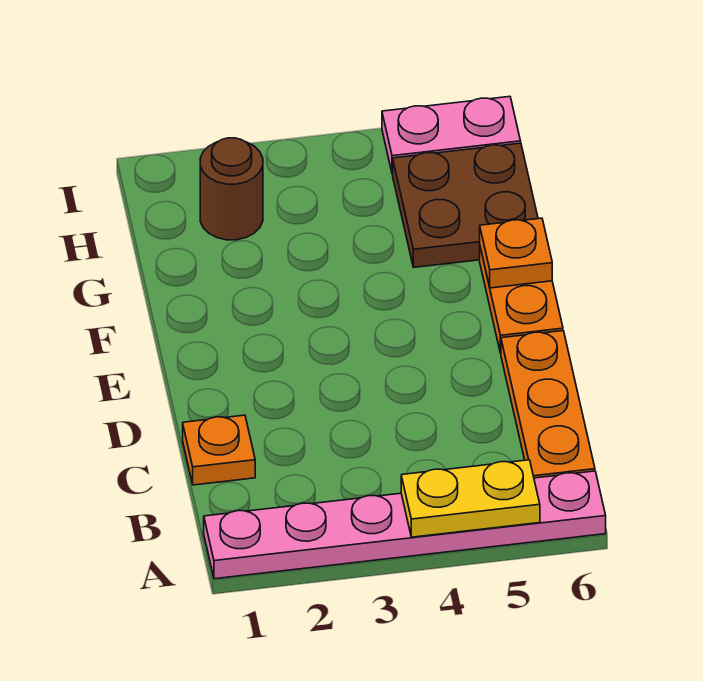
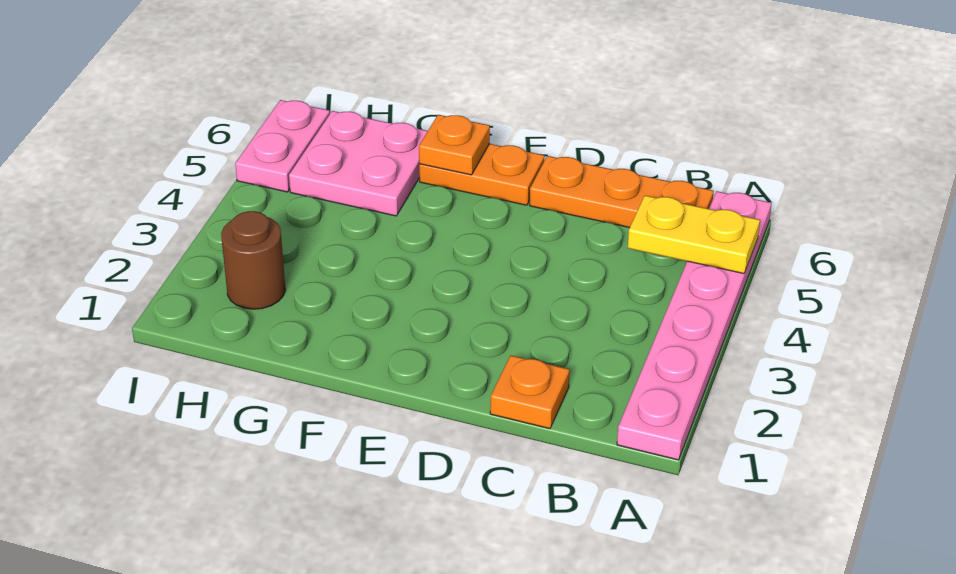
yellow 1x2 plate [401,460,540,537] -> yellow 1x2 plate turned to [628,196,760,274]
brown 2x2 plate [393,143,538,267] -> pink 2x2 plate [289,111,428,216]

